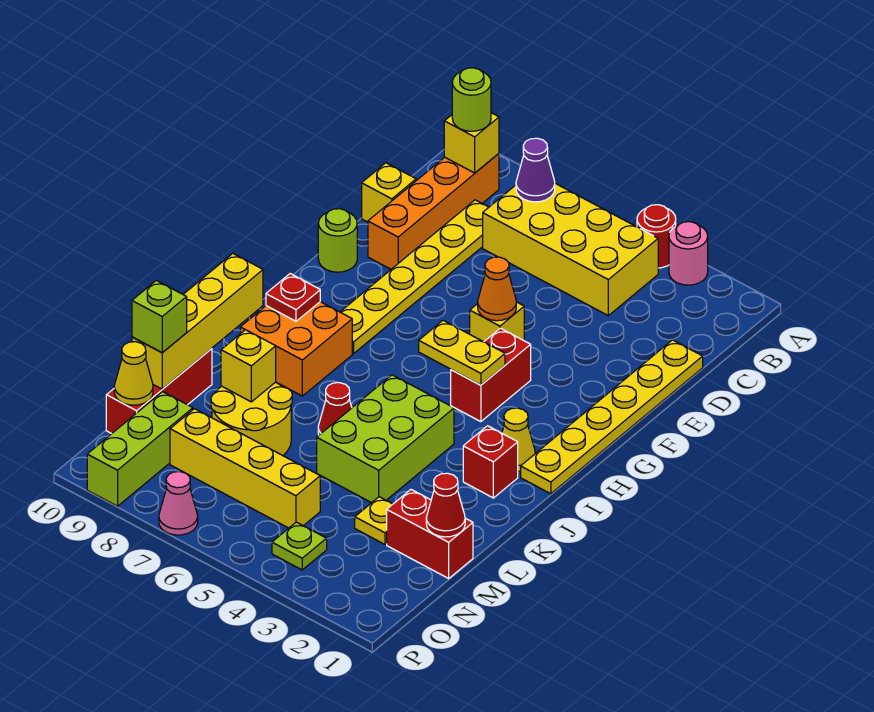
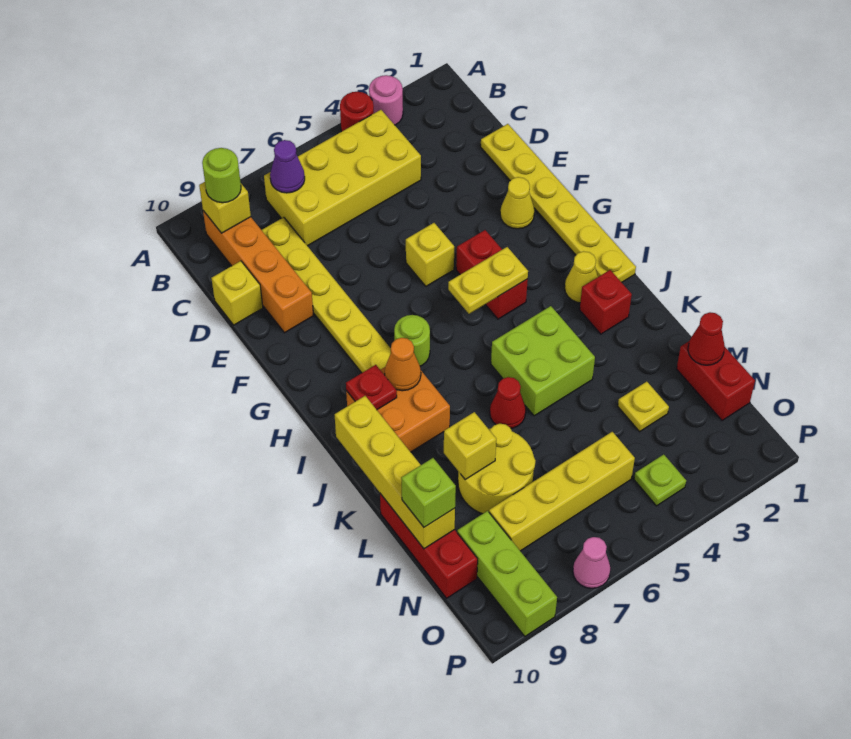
orange 1x1 cone [478,257,516,321] -> orange 1x1 cone moved to [385,338,421,391]
lime 1x1 round brick [318,209,357,272] -> lime 1x1 round brick moved to [394,315,430,366]
lime 2x3 brick [317,375,454,503] -> lime 2x2 brick [491,306,595,416]
red 1x2 brick [387,490,473,578] -> red 1x2 brick turned to [677,341,755,421]
yellow 1x1 cone [114,342,153,405] -> yellow 1x1 cone moved to [500,177,534,229]

